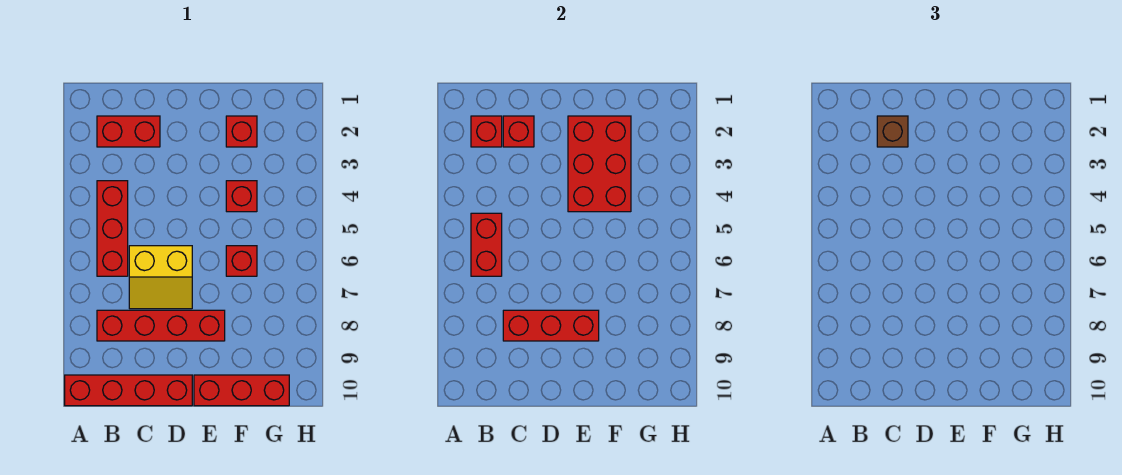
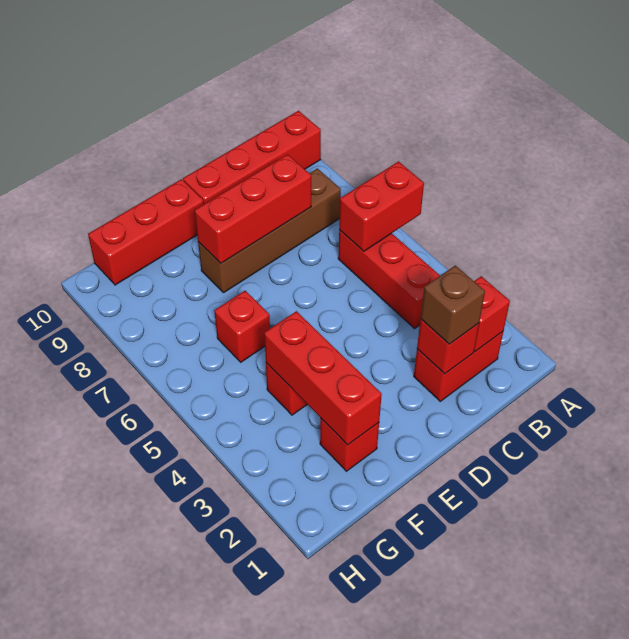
red 1x2 brick [471,213,502,276] -> red 1x2 brick turned to [339,162,424,251]
red 1x4 brick [97,310,225,341] -> brown 1x4 brick [198,168,341,293]
yellow 2x2 slope [129,246,192,309] -> none
red 2x3 brick [568,116,631,212] -> red 1x3 brick [264,311,382,445]

